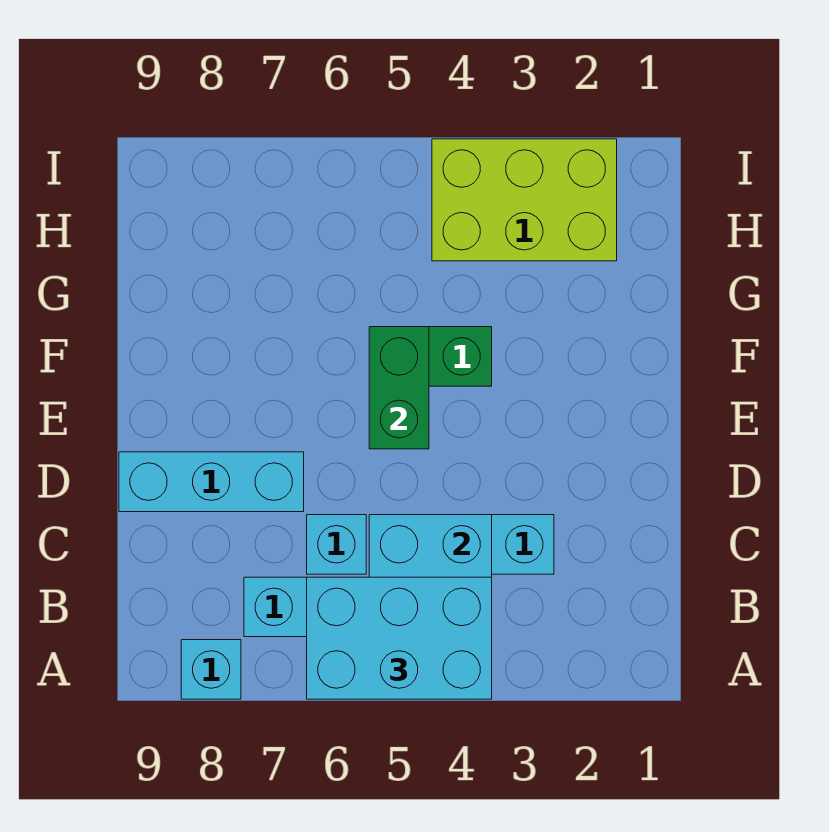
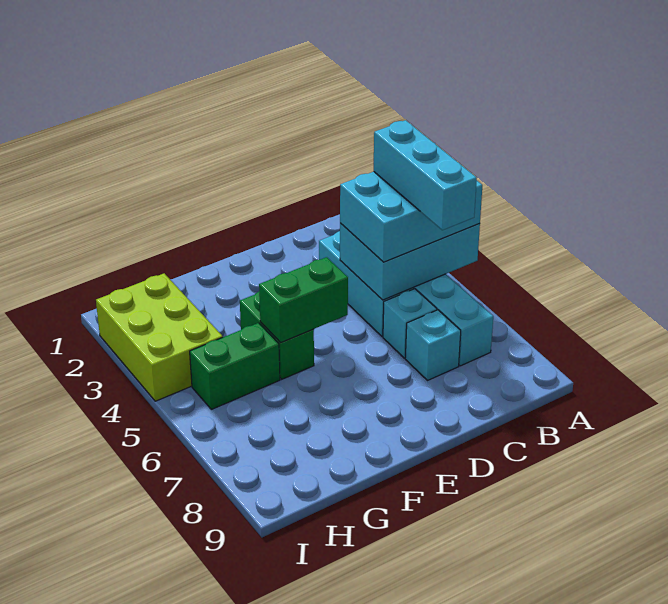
cyan 2x3 brick [307,577,492,699] -> cyan 2x3 brick turned to [340,172,482,262]
cyan 1x1 brick [181,640,241,699] -> cyan 1x1 brick moved to [405,310,461,380]
cyan 1x3 brick [119,452,304,512] -> cyan 1x3 brick moved to [374,120,477,230]
none -> green 1x2 brick [190,323,280,409]

